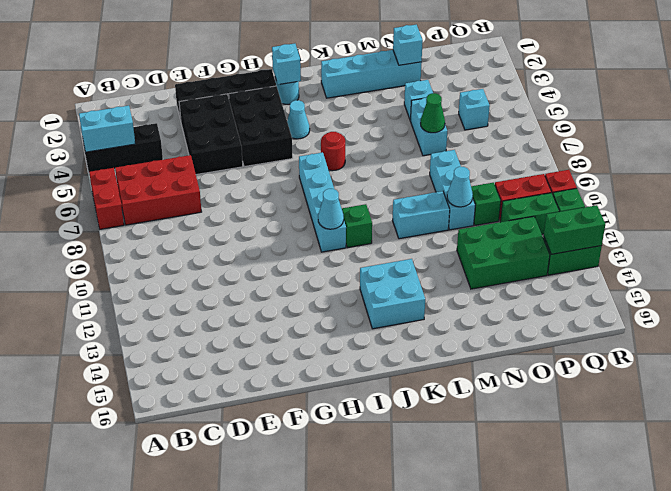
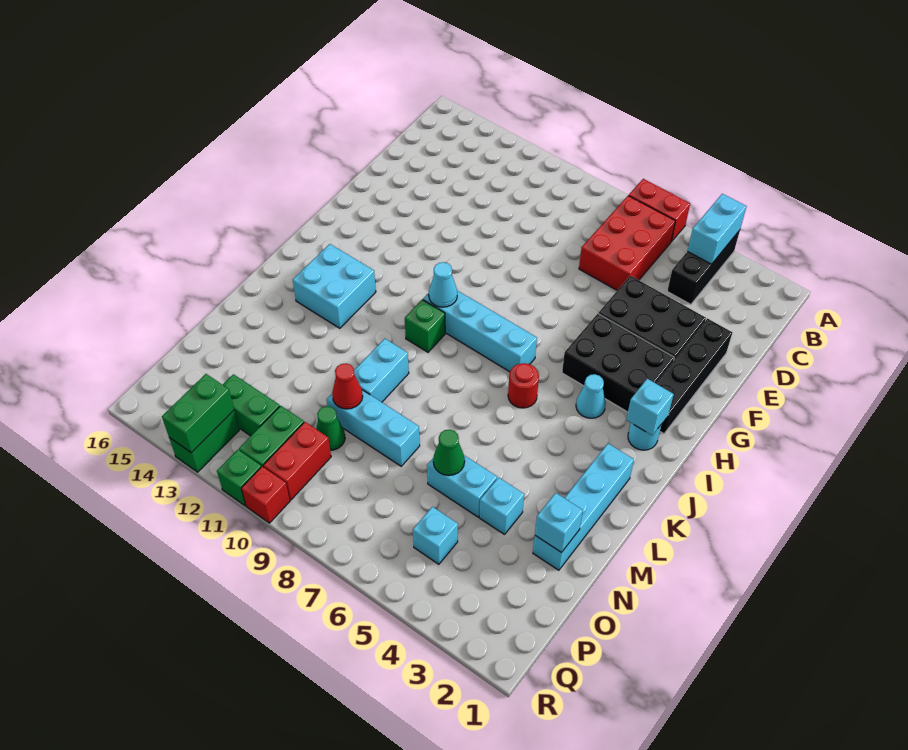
cyan 1x1 cone [447,167,473,207] -> red 1x1 cone [332,363,363,409]
green 2x3 brick [457,216,550,289] -> green 1x2 brick [223,374,280,436]
green 1x1 brick [471,183,501,225] -> green 1x1 cone [316,406,345,451]

